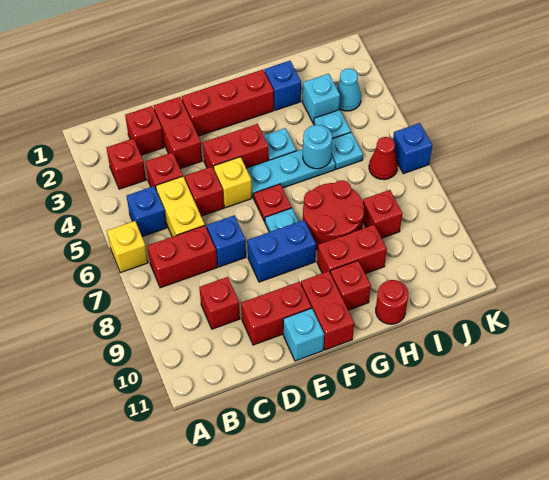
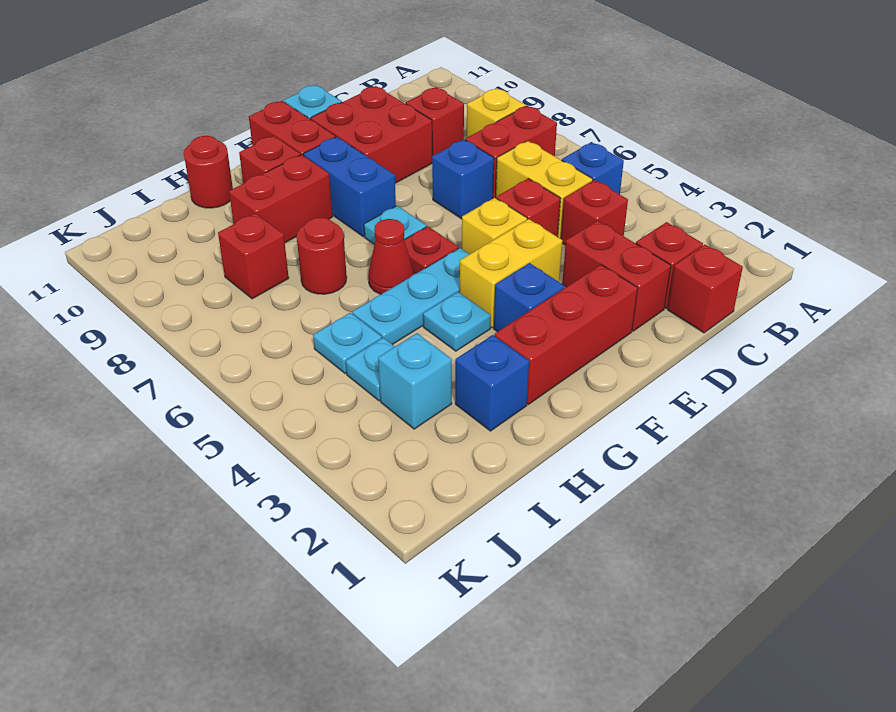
yellow 1x1 brick [107,221,148,273] -> yellow 1x1 brick moved to [467,88,525,137]
red 1x1 brick [107,138,146,189] -> red 1x1 brick moved to [667,245,743,333]
red 1x2 brick [241,282,311,345] -> red 2x2 brick [311,86,432,183]
red 1x2 brick [203,124,269,169] -> yellow 1x2 brick [460,219,562,328]
blue 1x2 brick [247,220,316,282] -> blue 1x2 brick turned to [303,137,396,237]
red 2x2 round brick [303,180,364,250] -> red 1x1 round brick [297,217,347,294]
cyan 1x1 round brick [303,125,332,169] -> none
cyan 1x1 cone [337,68,361,111] -> none
red 1x1 cone [369,137,398,180] -> red 1x1 cone moved to [368,219,414,294]
blue 1x1 brick [393,123,432,174] -> blue 1x1 brick moved to [494,263,565,332]

